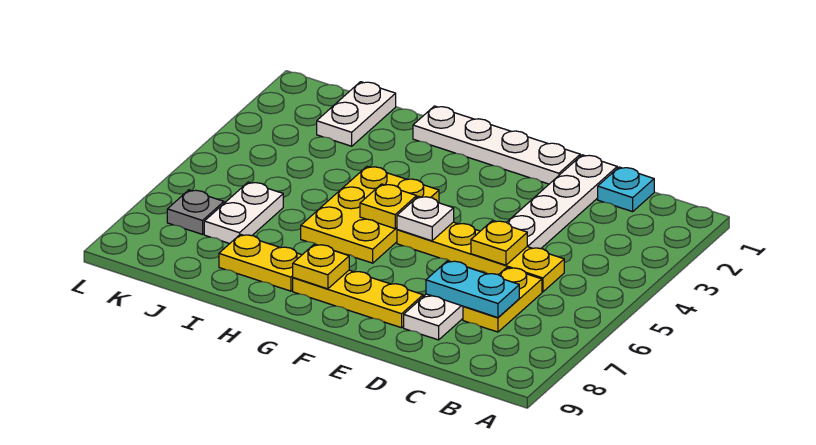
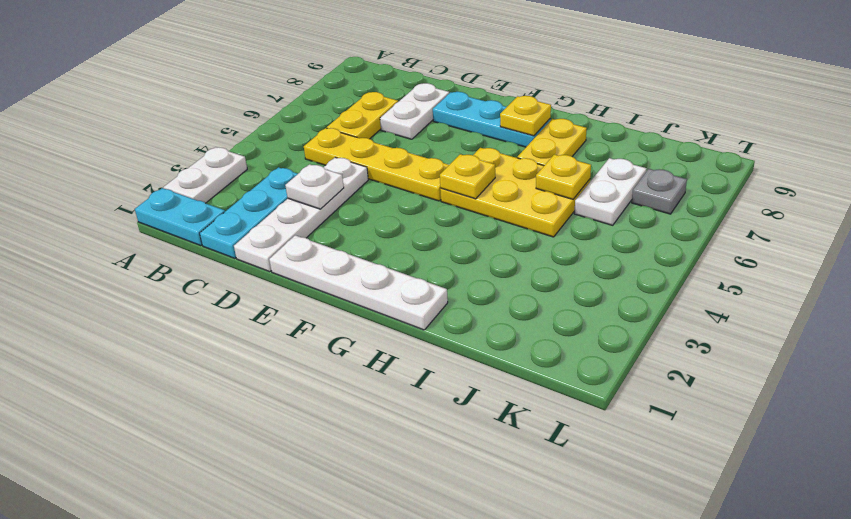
cyan 1x1 plate [598,167,654,212] -> cyan 1x3 plate [200,167,297,258]
cyan 1x2 plate [426,261,519,318] -> cyan 1x2 plate moved to [135,188,225,246]
yellow 1x1 plate [471,221,527,265] -> yellow 1x1 plate moved to [536,154,591,199]
yellow 1x3 plate [293,270,423,328] -> cyan 1x3 plate [433,92,551,147]
white 1x1 plate [397,196,454,241] -> white 1x1 plate moved to [285,164,344,209]
yellow 2x3 plate [301,166,439,263] -> yellow 2x3 plate turned to [440,148,590,237]
yellow 1x2 plate [219,234,301,291] -> yellow 1x2 plate turned to [517,119,587,165]
white 1x2 plate [317,82,396,146] -> white 1x2 plate moved to [164,147,247,203]

